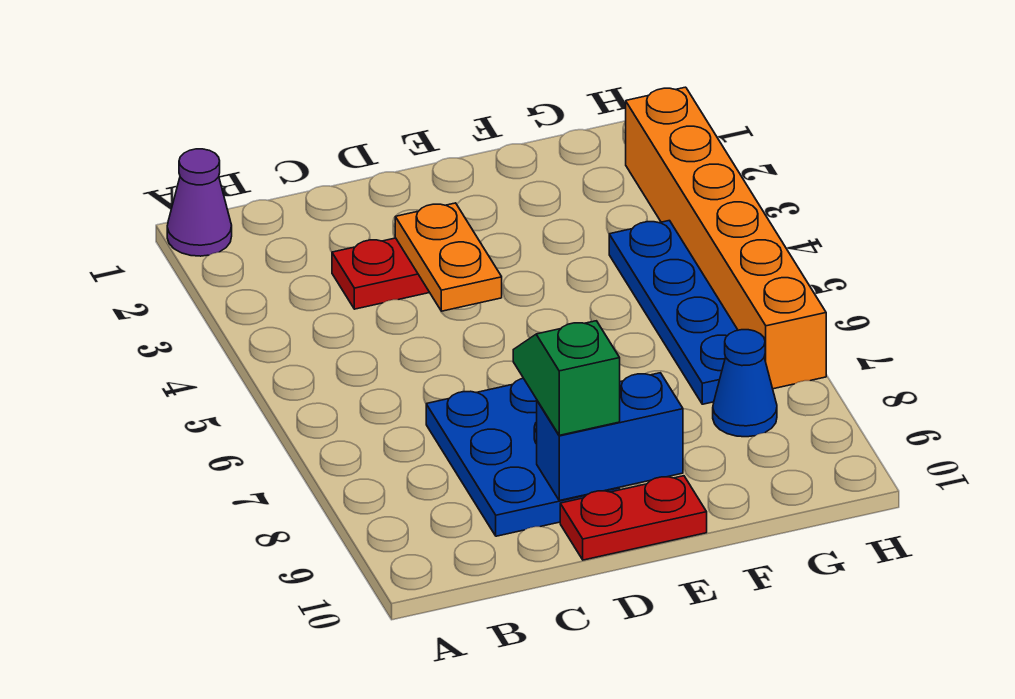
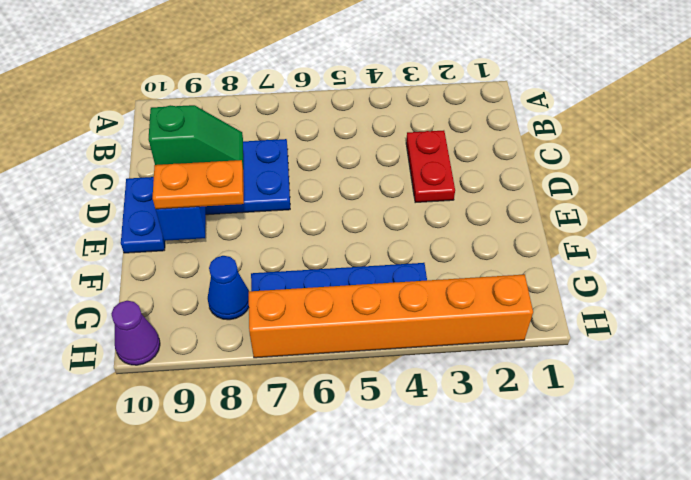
purple 1x1 cone [167,149,232,256] -> purple 1x1 cone moved to [111,301,160,365]
orange 1x2 plate [395,203,502,311] -> orange 1x2 plate moved to [153,160,244,209]
red 1x2 plate [560,476,707,560] -> blue 1x2 plate [121,177,165,253]

